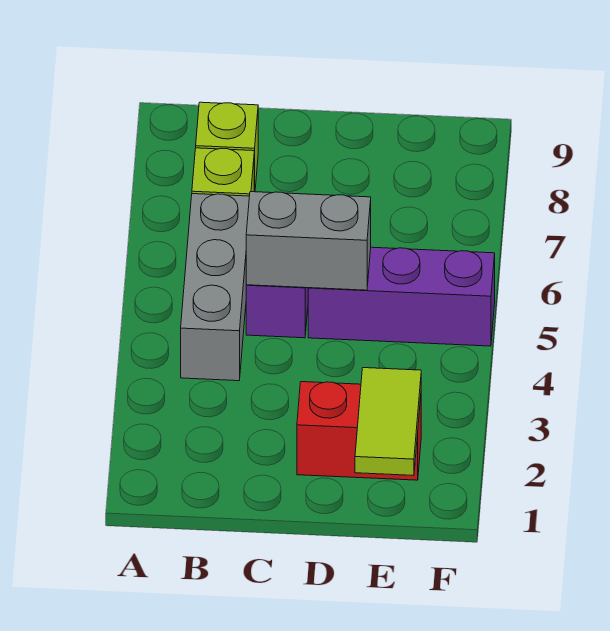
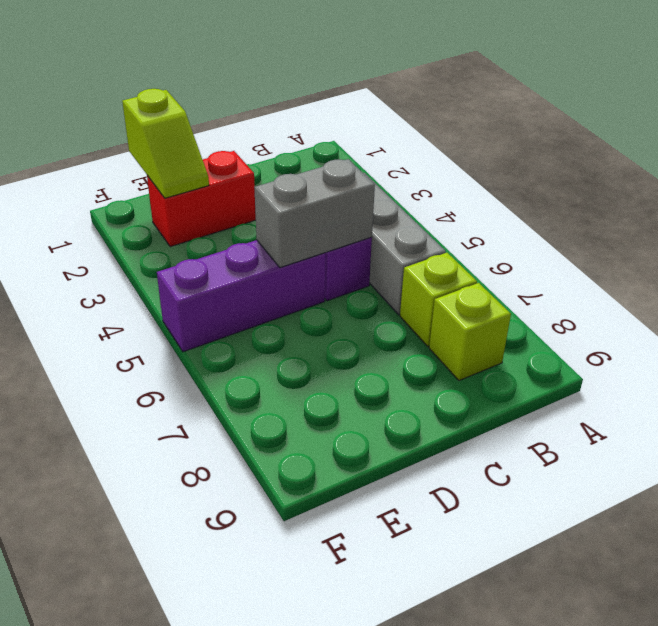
lime 1x2 tile [355,368,421,475] -> lime 1x2 slope [122,89,209,198]

